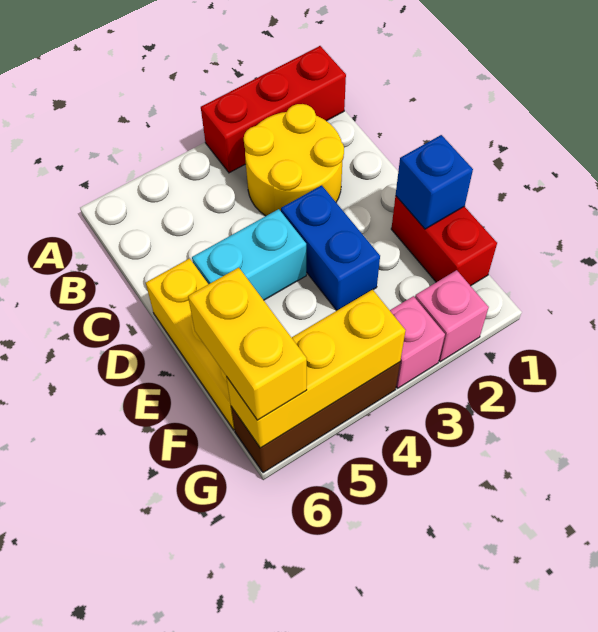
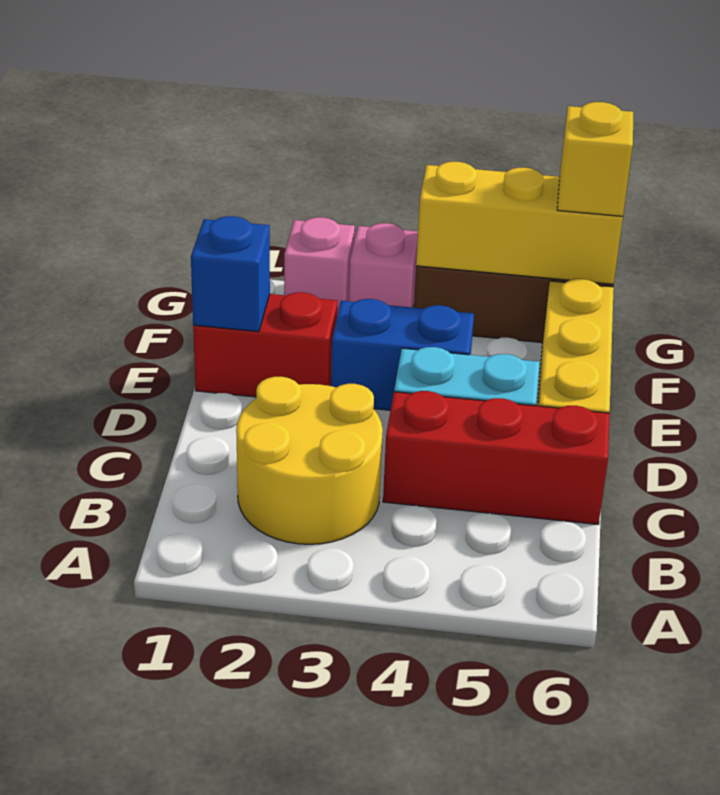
red 1x3 brick [201,46,346,173] -> red 1x3 brick moved to [383,391,610,524]
blue 1x2 brick [281,185,380,311] -> blue 1x2 brick turned to [331,299,474,410]
red 1x2 brick [391,196,497,286] -> red 1x2 brick turned to [193,292,338,397]
yellow 1x2 brick [188,268,307,420] -> yellow 1x1 brick [557,102,634,216]

